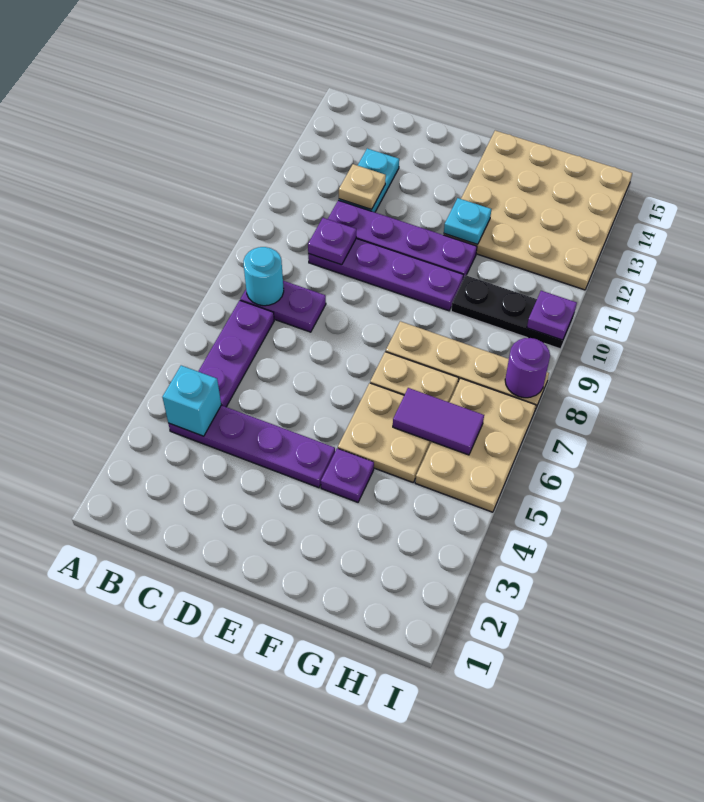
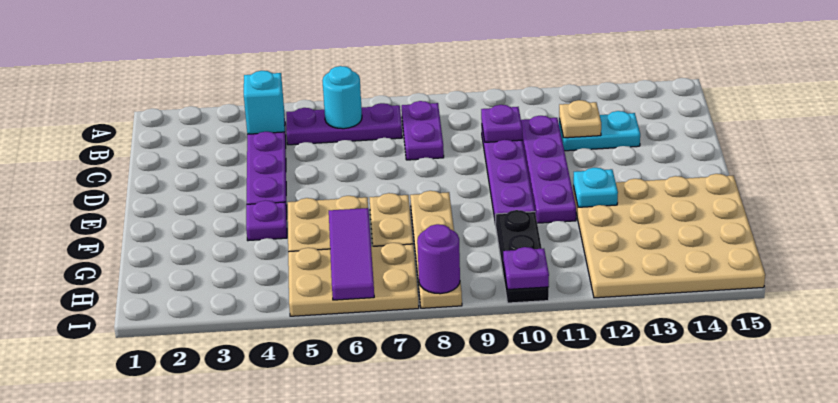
cyan 1x1 round brick [244,247,284,306] -> cyan 1x1 round brick moved to [322,66,362,129]
purple 1x2 tile [393,388,484,455] -> purple 1x3 tile [329,208,374,300]

